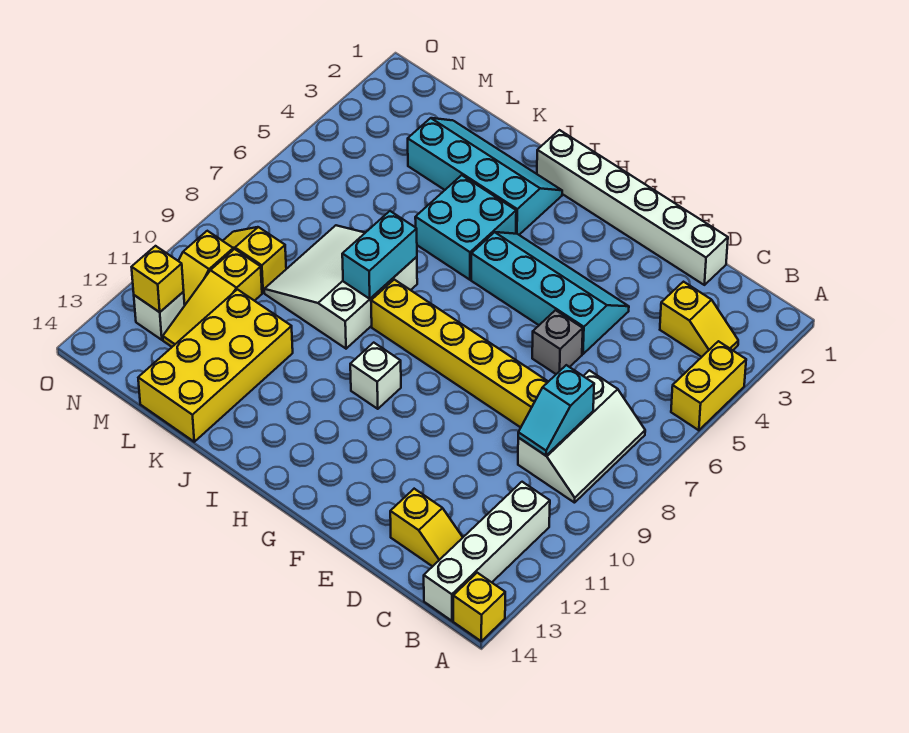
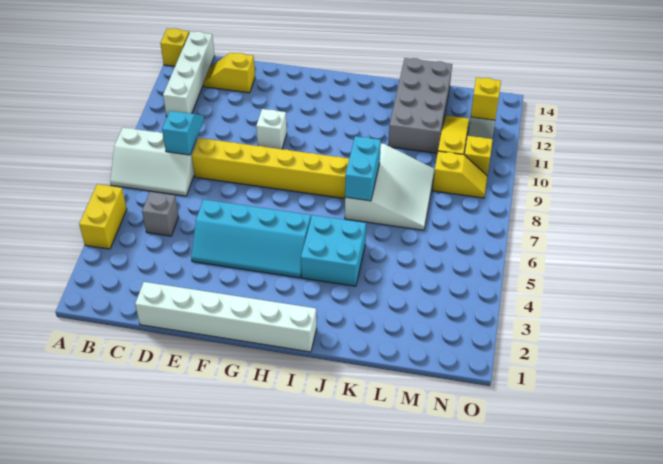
yellow 1x2 slope [660,282,738,357] -> none
white 2x3 slope [518,370,645,503] -> white 2x3 slope turned to [110,128,197,196]
grey 1x1 brick [532,310,583,374] -> grey 1x1 brick moved to [142,192,179,236]
white 1x1 brick [350,343,401,409] -> white 1x1 brick moved to [256,109,287,149]
cyan 2x4 slope [408,118,562,235] -> none
yellow 2x4 brick [138,289,293,442] -> grey 2x4 brick [388,58,452,153]

